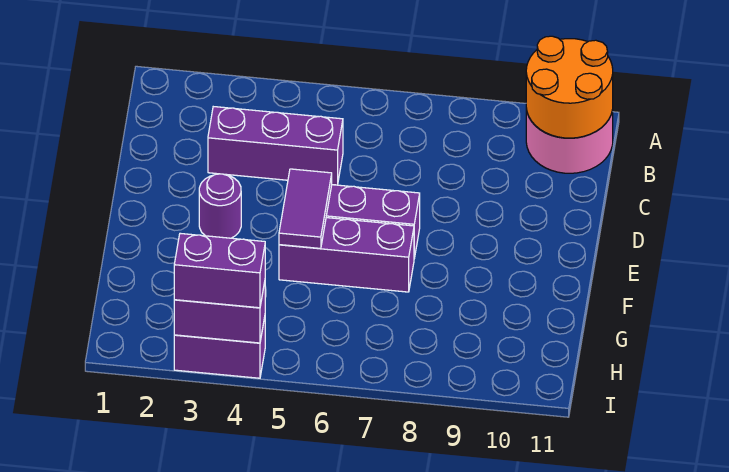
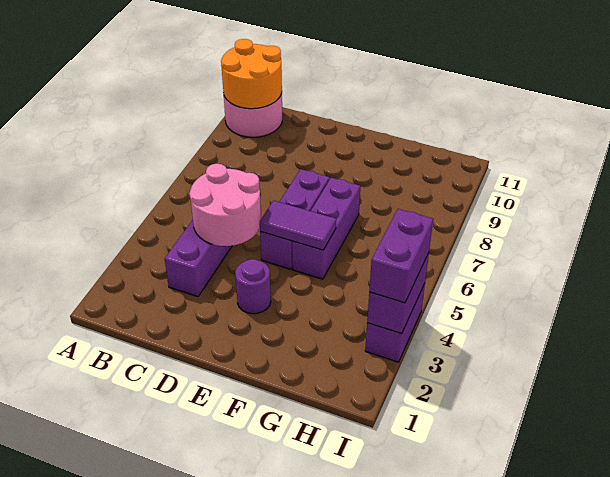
none -> pink 2x2 round brick [189,164,261,246]

